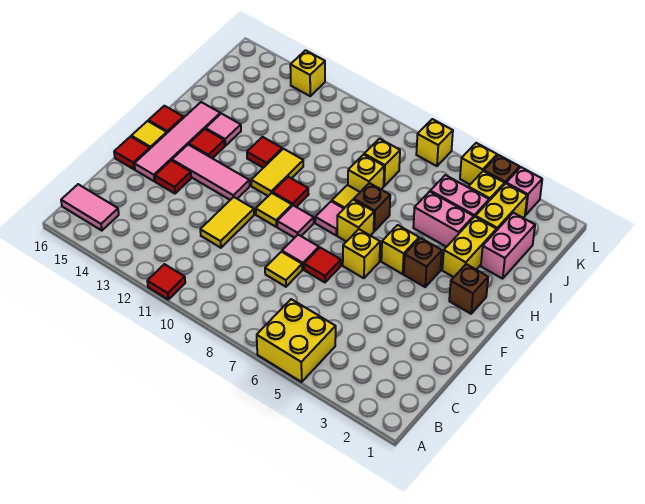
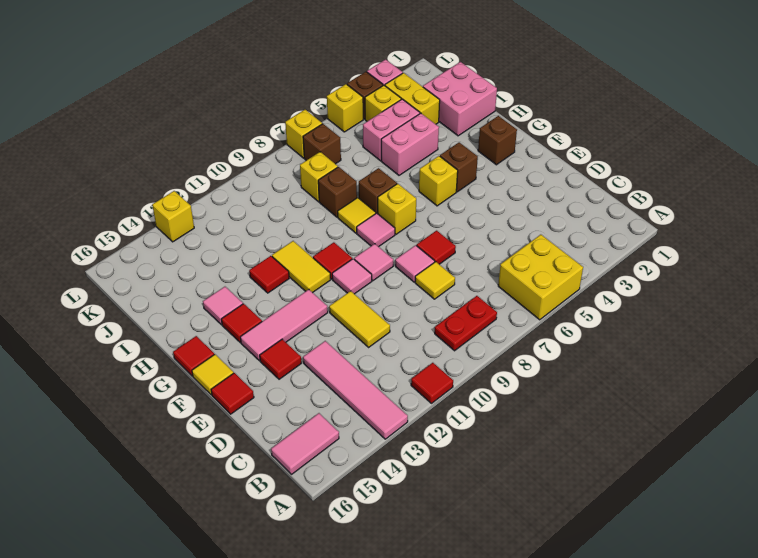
none -> red 1x2 plate [435,296,497,351]
pink 1x4 tile [134,102,220,181] -> pink 1x4 tile moved to [303,341,408,439]
yellow 1x1 brick [343,229,380,278] -> none
yellow 1x1 tile [256,193,292,227] -> pink 1x1 tile [332,259,372,294]
yellow 1x2 brick [442,217,497,277] -> none
pink 1x2 brick [481,213,535,279] -> pink 2x2 brick [423,62,497,136]
yellow 1x1 brick [348,155,384,192] -> brown 1x1 brick [318,167,357,217]
none -> brown 1x1 brick [303,124,341,164]

